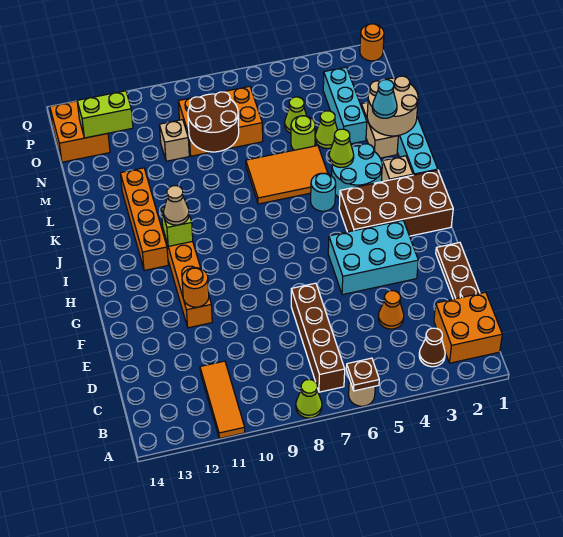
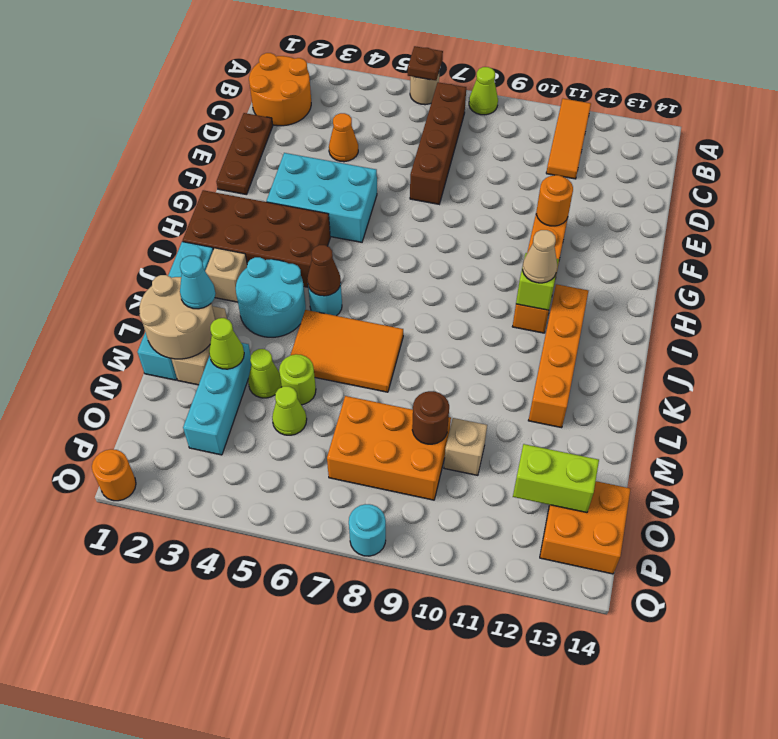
orange 2x2 brick [434,292,502,363] -> orange 2x2 round brick [249,53,311,126]
brown 1x1 cone [419,328,445,367] -> brown 1x1 cone moved to [307,245,341,296]
lime 1x1 cone [329,129,354,167] -> lime 1x1 cone moved to [209,318,244,369]
brown 2x2 round brick [188,92,239,152] -> brown 1x1 round brick [412,391,449,444]
none -> cyan 1x1 round brick [349,504,386,556]

